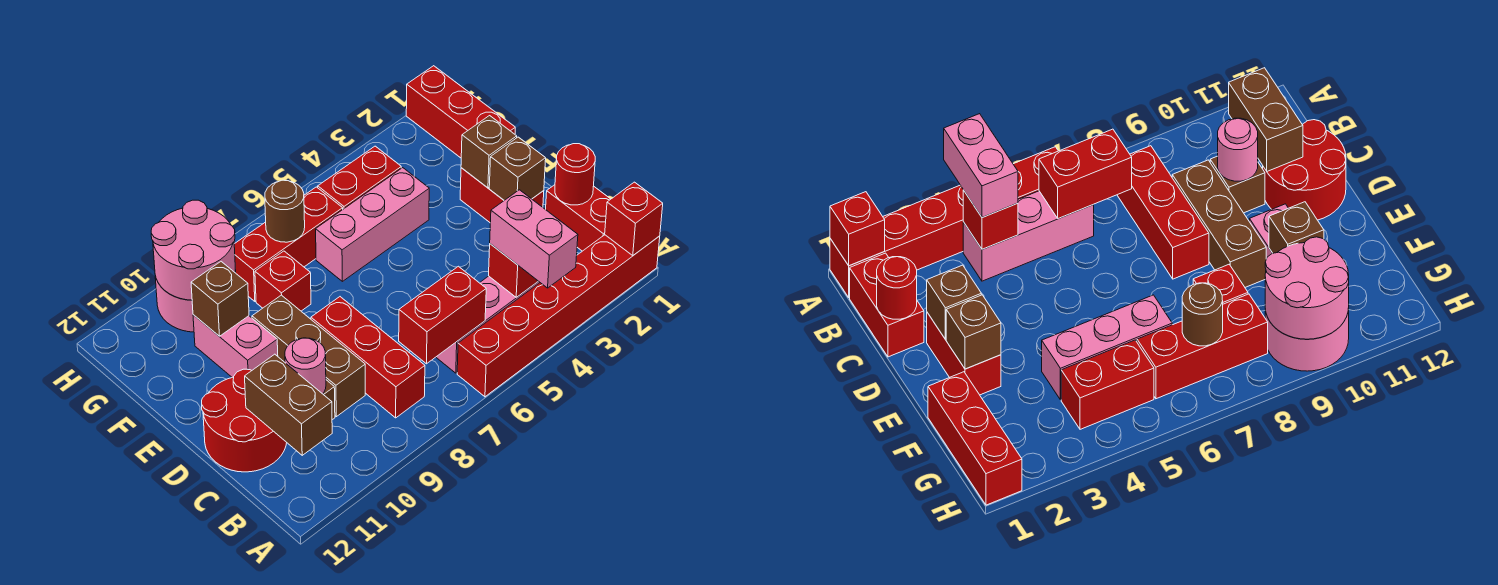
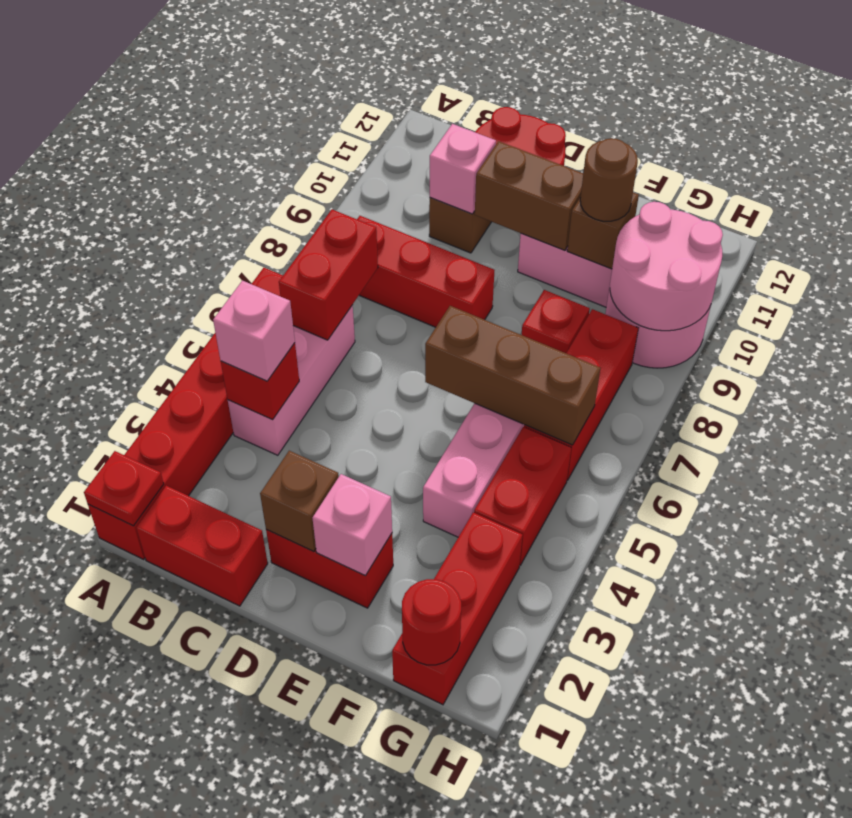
red 1x1 brick [605,182,663,255] -> red 1x1 plate [84,451,164,526]
pink 1x2 brick [490,190,578,288] -> pink 1x1 brick [213,281,295,381]
brown 1x2 brick [245,354,332,455] -> brown 1x2 brick moved to [474,141,583,251]
red 1x1 round brick [555,144,595,205] -> red 1x1 round brick moved to [402,579,461,665]
brown 1x3 brick [252,295,365,417] -> brown 1x3 brick moved to [425,306,600,445]
pink 1x1 round brick [285,338,326,394] -> pink 1x1 brick [430,124,496,214]
brown 1x1 brick [461,116,517,188] -> pink 1x1 brick [313,474,392,576]
red 1x3 brick [406,66,515,158] -> red 1x3 brick turned to [392,513,523,705]
brown 1x1 round brick [265,180,305,242] -> brown 1x1 round brick moved to [580,138,638,221]

